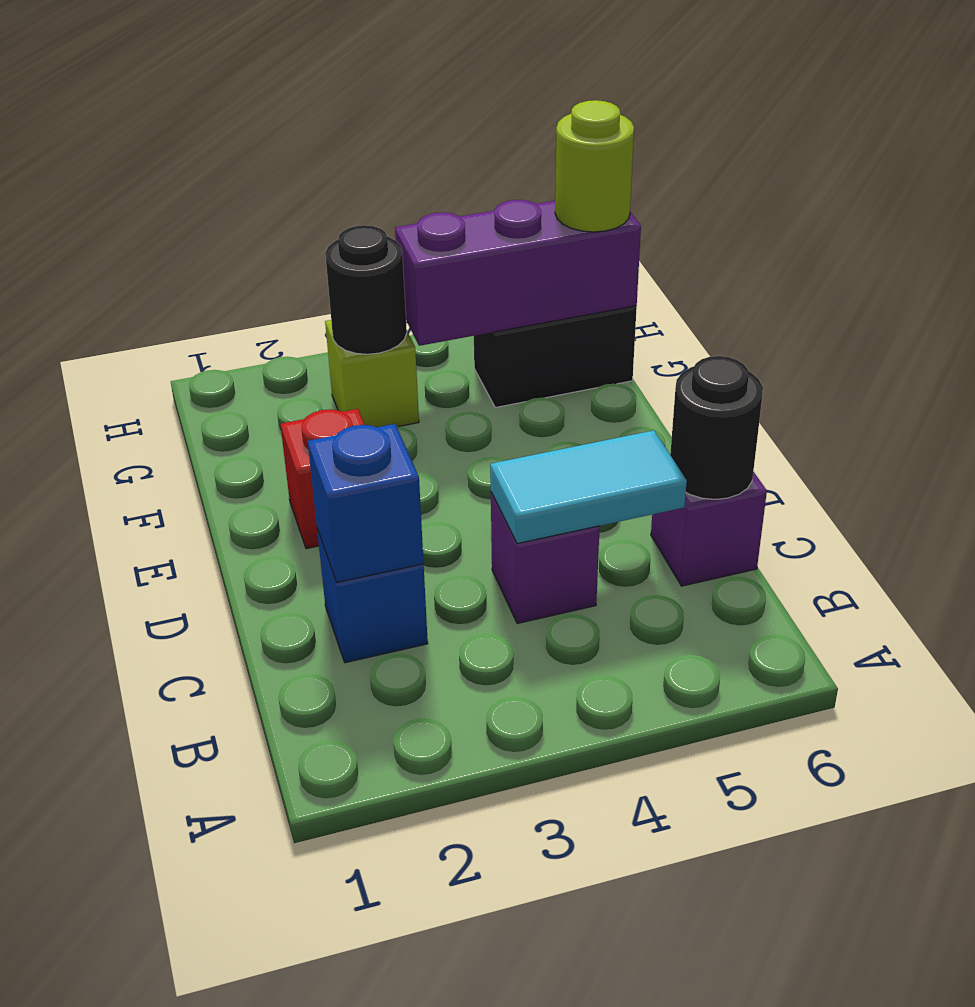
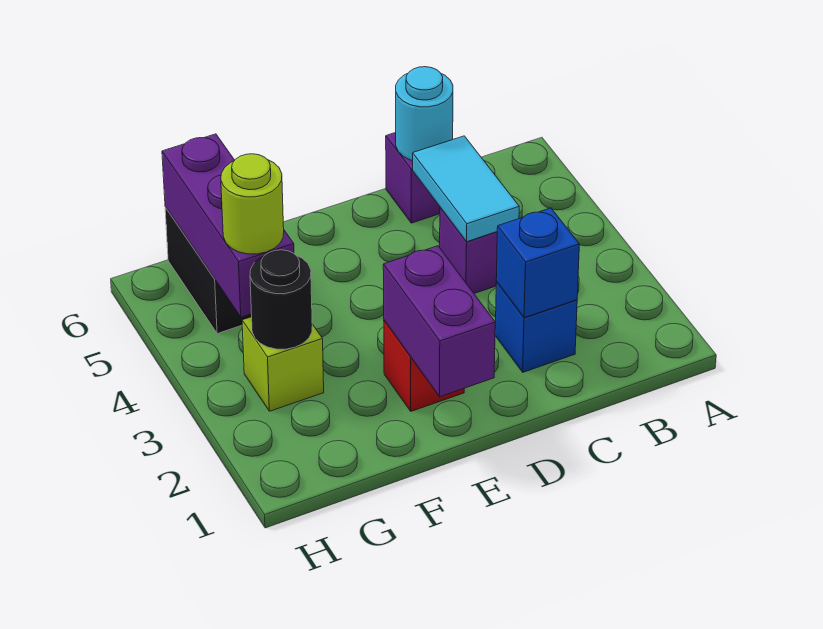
black 1x1 round brick [670,356,763,499] -> cyan 1x1 round brick [396,67,453,161]
none -> purple 1x2 brick [383,246,495,397]
lime 1x1 round brick [555,100,634,232] -> lime 1x1 round brick moved to [221,154,284,254]

